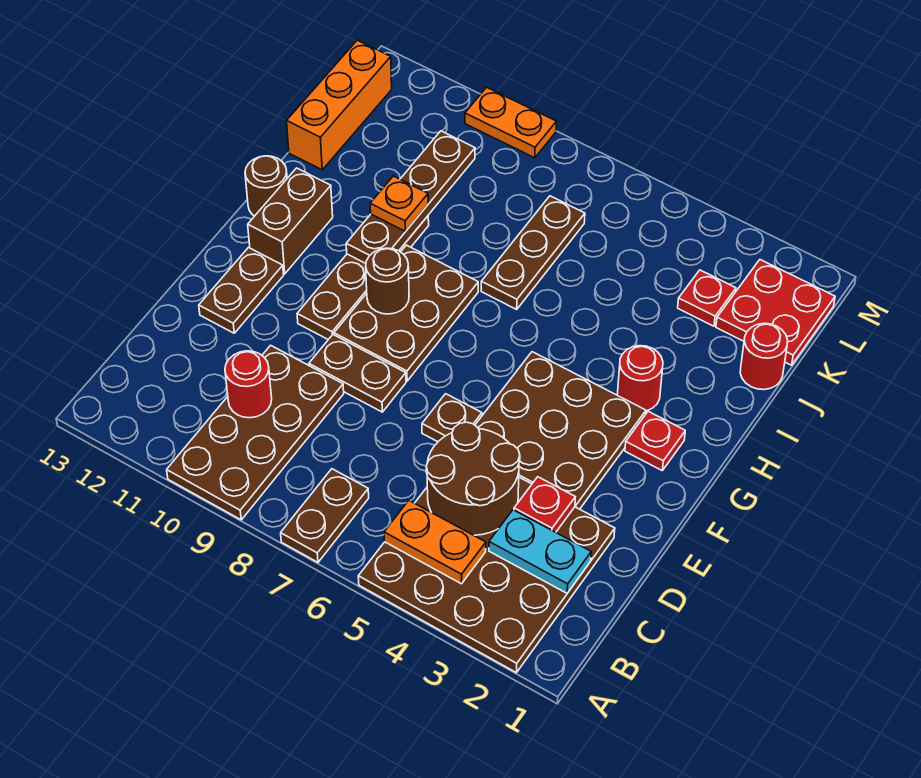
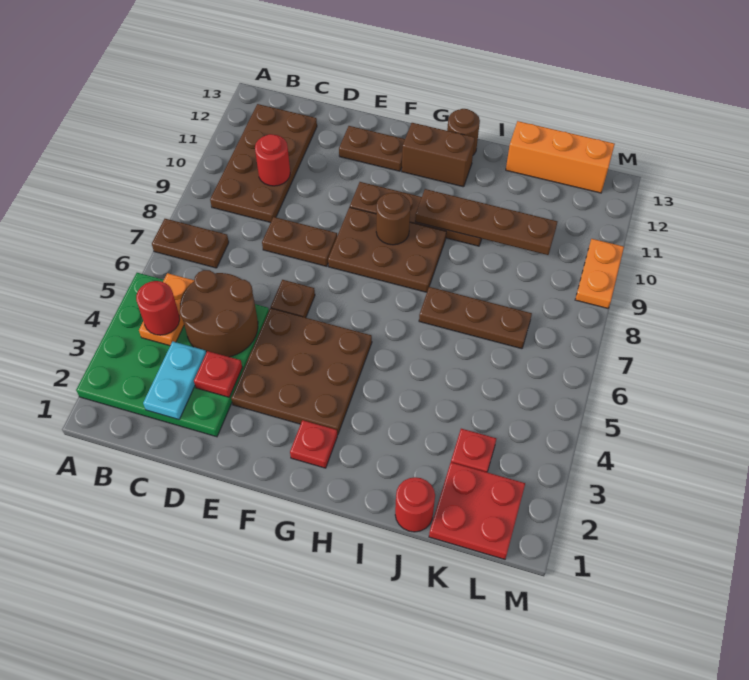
brown 4x4 plate [358,477,615,673] -> green 4x4 plate [76,273,269,437]
brown 2x4 plate [167,345,344,520] -> brown 2x4 plate turned to [210,104,317,223]
brown 1x2 plate [309,335,406,412] -> brown 1x2 plate turned to [262,217,337,266]
red 1x1 round brick [617,346,663,411] -> red 1x1 round brick moved to [136,281,180,335]
orange 1x1 plate [370,176,428,231] -> none

